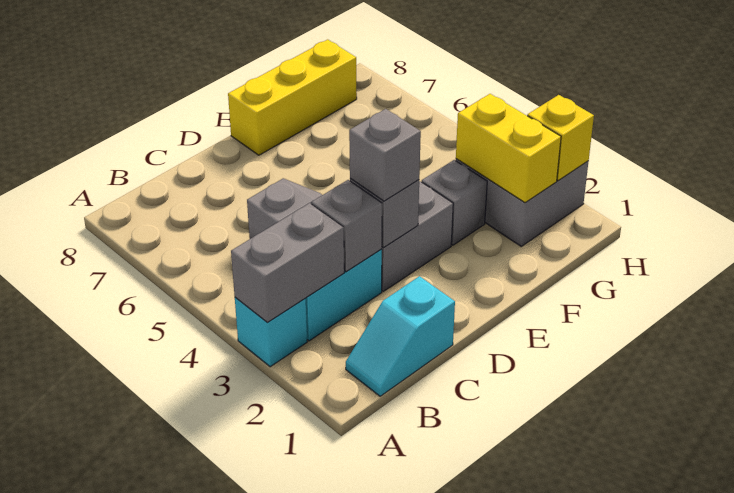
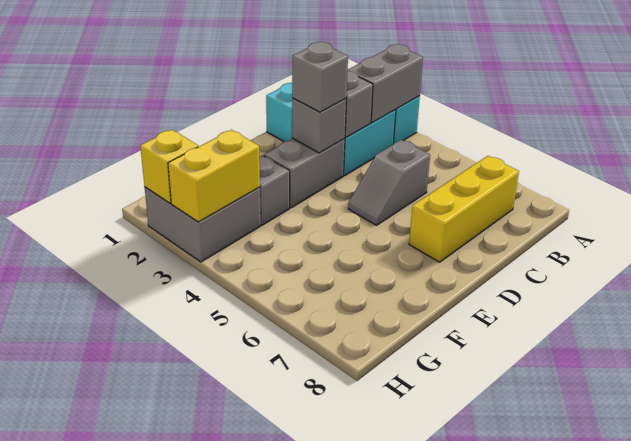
yellow 1x3 brick [228,39,357,155] -> yellow 1x3 brick moved to [409,156,519,262]
yellow 1x2 brick [456,94,561,203] -> yellow 1x2 brick turned to [168,130,260,222]

